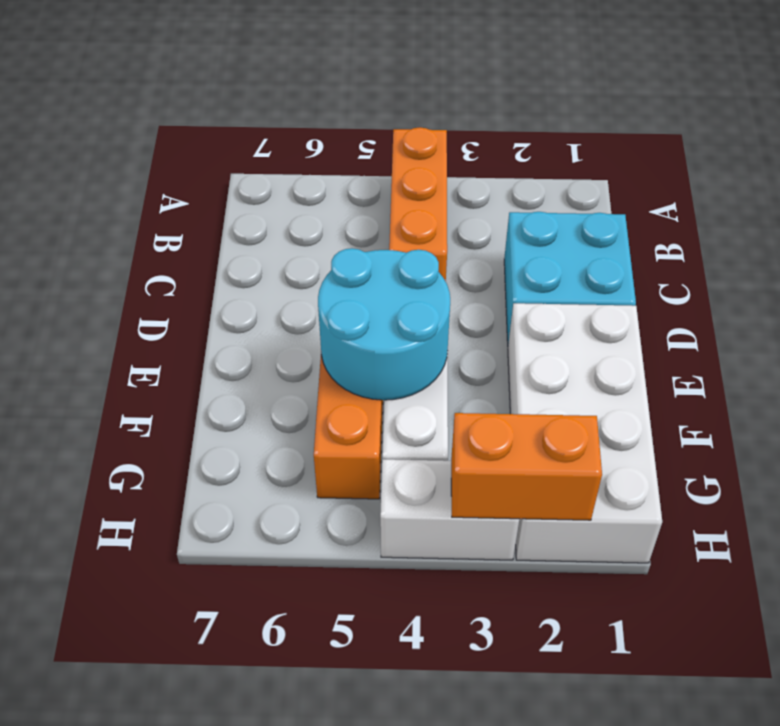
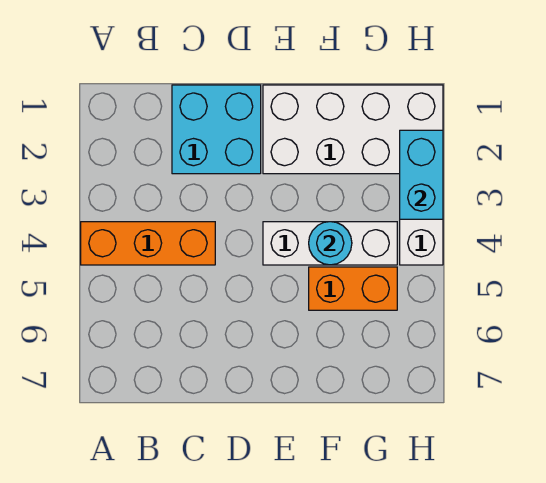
cyan 2x2 round brick [318,248,450,400] -> cyan 1x1 round brick [309,222,352,265]
orange 1x2 brick [451,413,602,520] -> cyan 1x2 brick [400,130,443,219]

